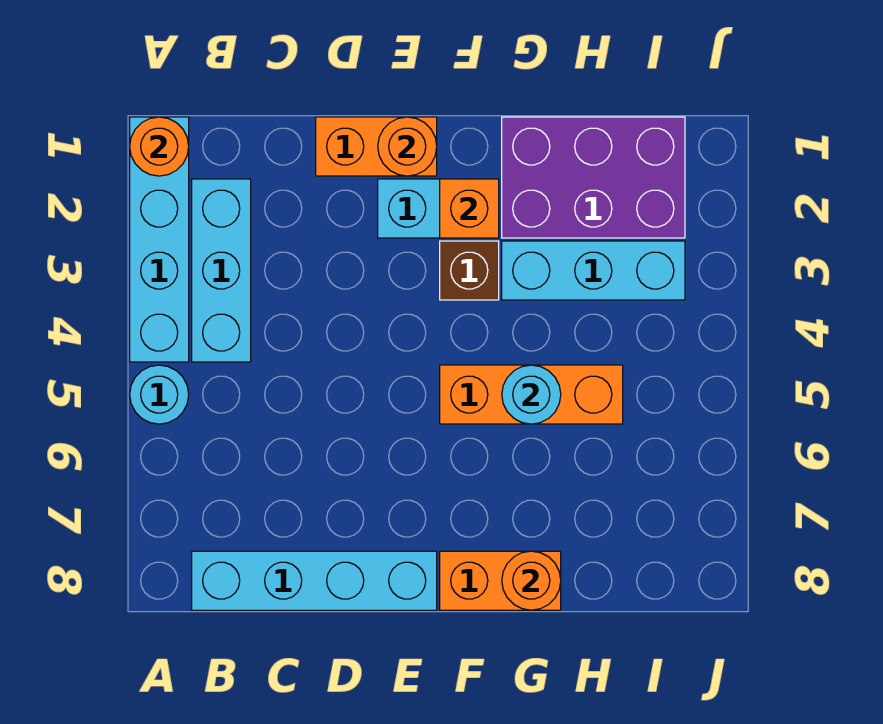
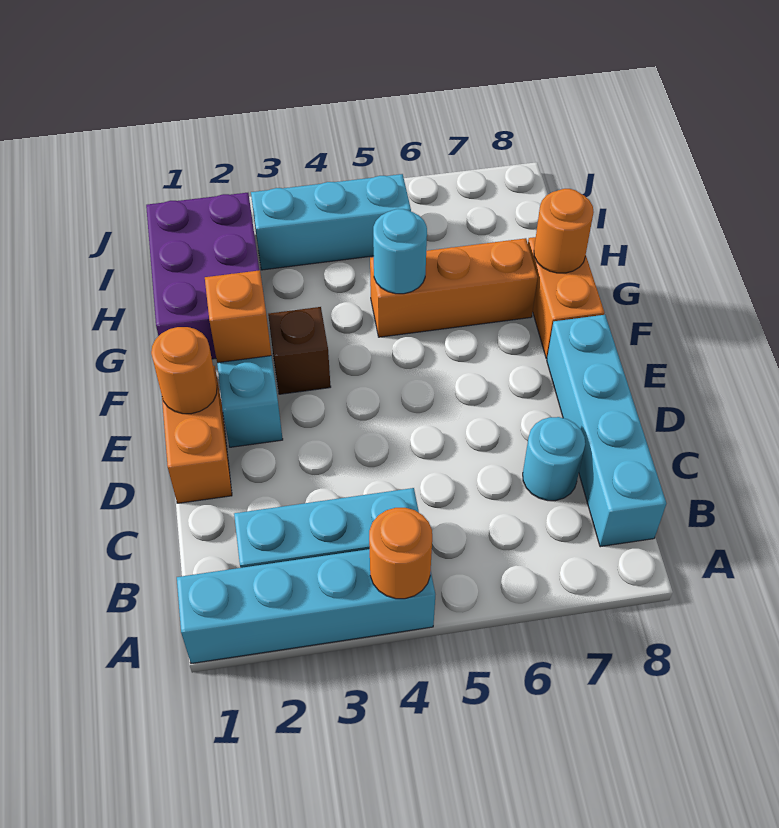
orange 1x1 round brick [130,117,189,176] -> orange 1x1 round brick moved to [369,508,432,599]
cyan 1x1 round brick [130,365,189,424] -> cyan 1x1 round brick moved to [523,417,585,501]
orange 1x3 brick [440,365,623,424] -> orange 1x3 brick turned to [370,238,538,337]
cyan 1x3 brick [502,241,685,300] -> cyan 1x3 brick turned to [251,174,411,270]

